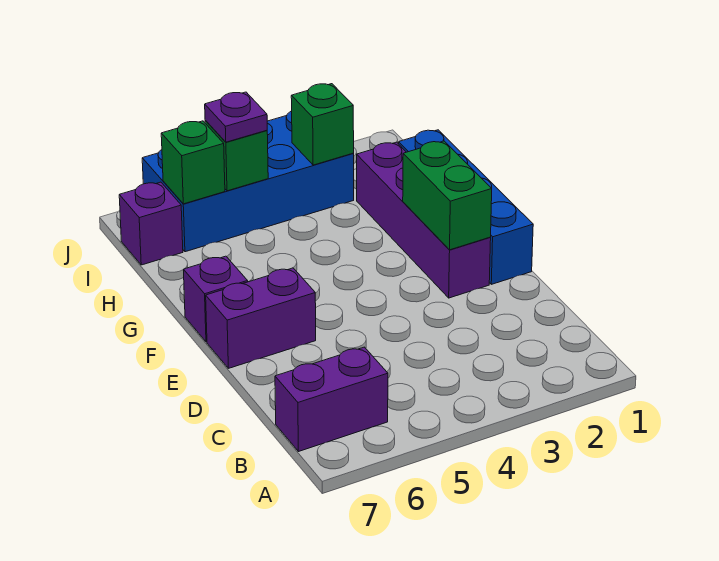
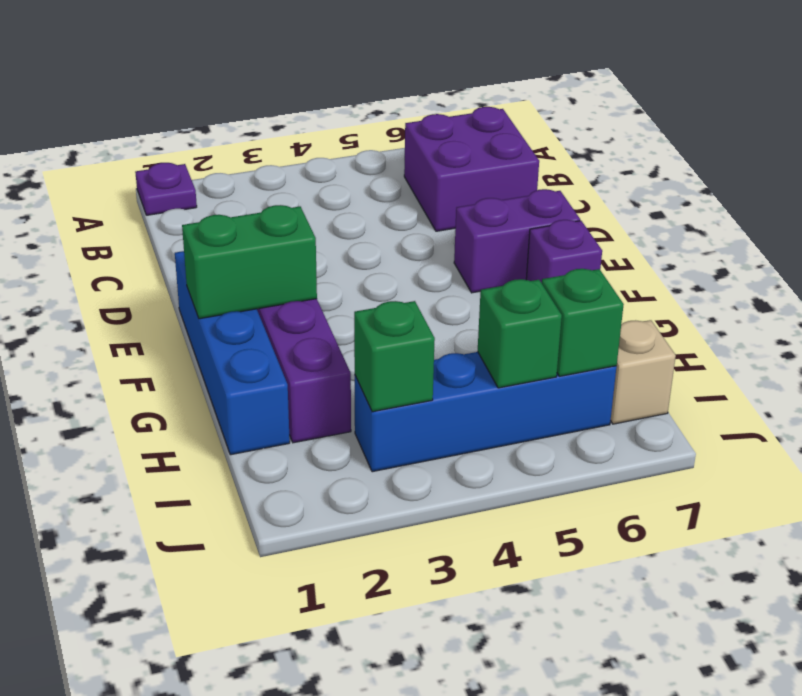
purple 1x2 brick [275,347,388,452] -> purple 2x2 brick [404,107,539,231]
green 1x2 brick [403,141,492,250] -> green 1x2 brick turned to [182,205,317,319]
blue 2x4 brick [142,111,354,252] -> blue 1x4 brick [355,352,617,472]
purple 1x1 plate [205,92,267,142] -> purple 1x1 plate moved to [135,163,197,215]
purple 1x1 brick [119,182,183,265] -> tan 1x1 brick [610,320,676,424]

